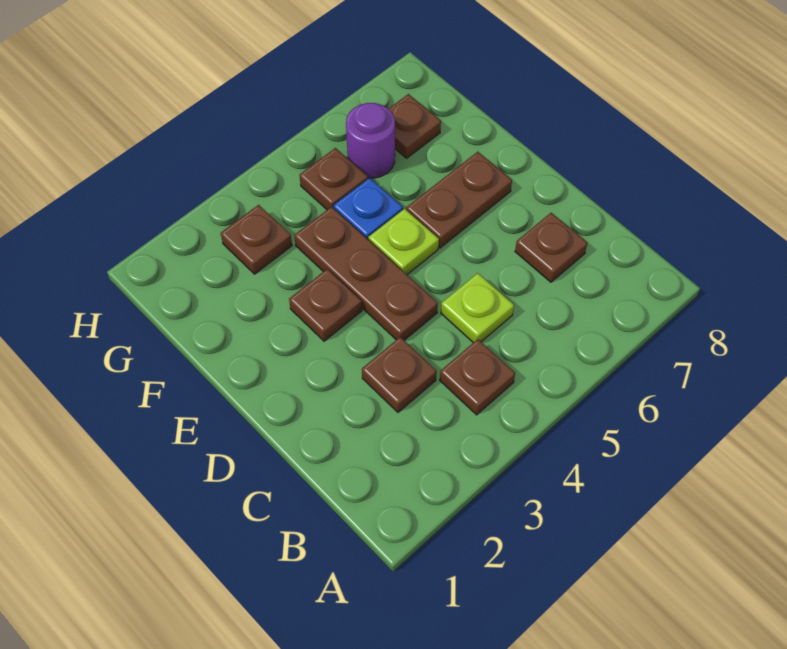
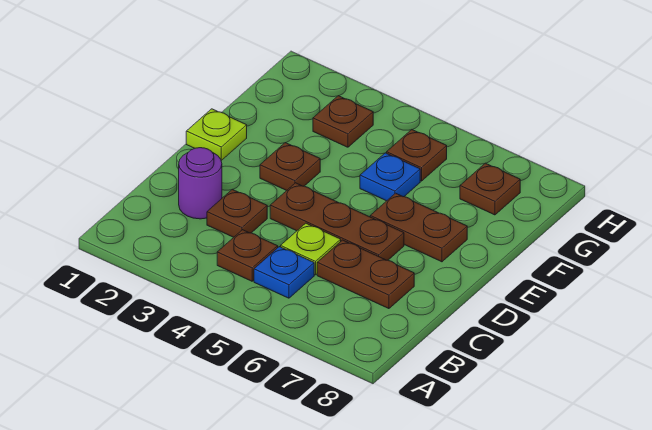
none -> blue 1x1 plate [254,247,314,298]
brown 1x1 plate [515,213,587,282] -> brown 1x2 plate [317,240,414,309]
brown 1x3 plate [294,207,438,340] -> brown 1x3 plate turned to [270,183,404,260]
lime 1x1 plate [368,209,439,274] -> lime 1x1 plate moved to [186,109,247,161]
purple 1x1 round brick [346,103,395,178] -> purple 1x1 round brick moved to [179,148,222,219]

